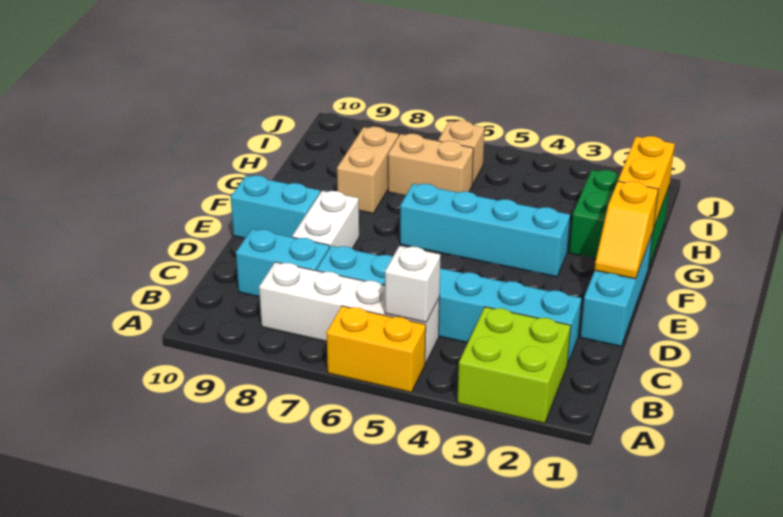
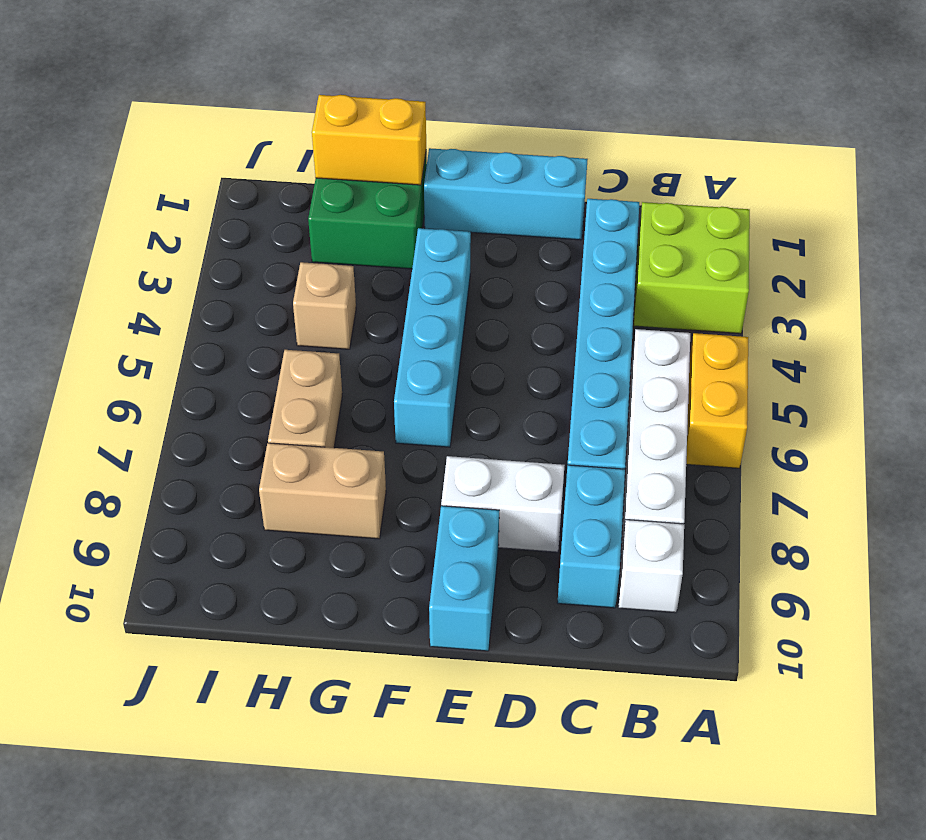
white 1x1 brick [385,246,440,322] -> white 1x1 brick moved to [618,520,684,613]
yellow 1x2 slope [595,181,658,279] -> none
tan 1x1 brick [438,120,485,185] -> tan 1x1 brick moved to [293,262,356,349]

